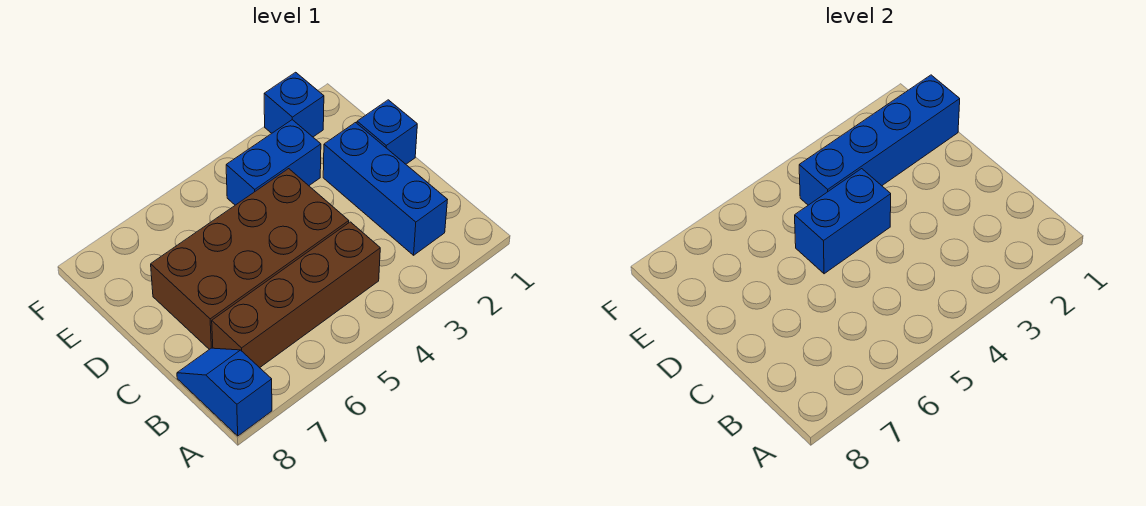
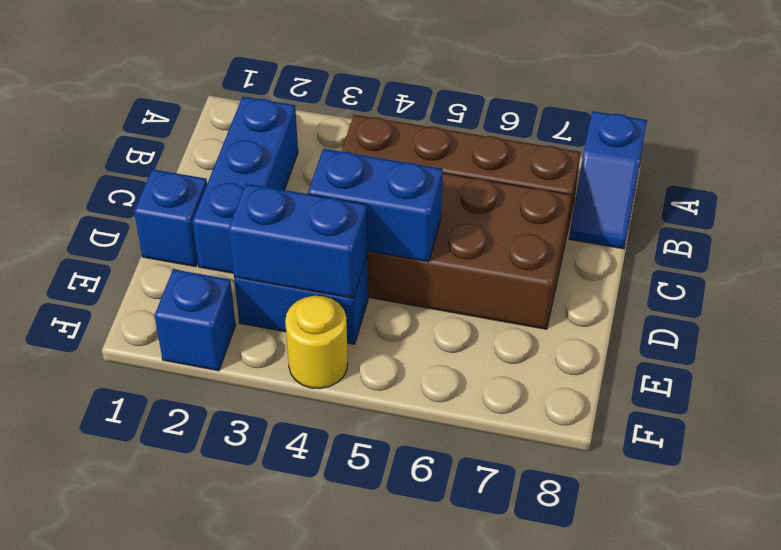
blue 1x4 brick [799,75,960,205] -> blue 1x2 brick [229,184,367,298]
none -> yellow 1x1 round brick [285,296,348,389]

